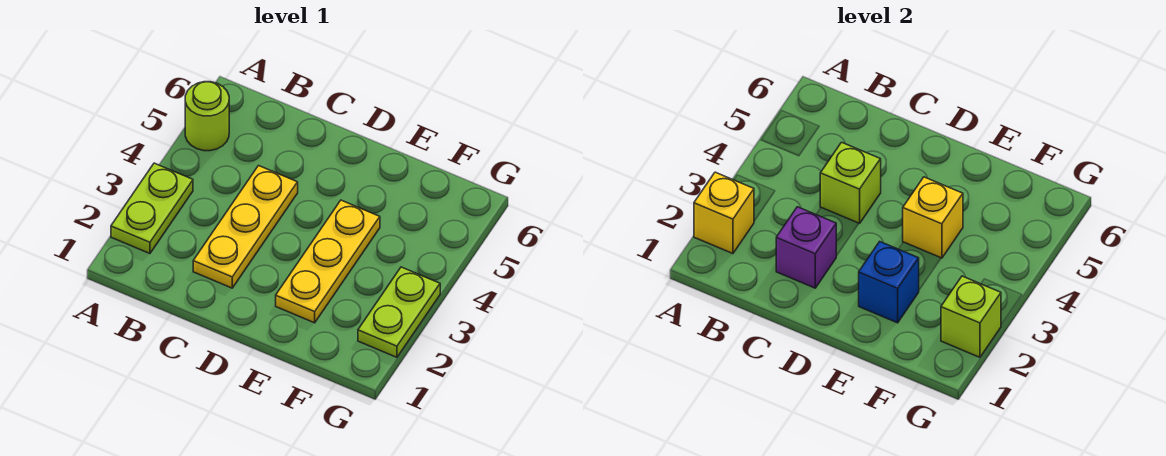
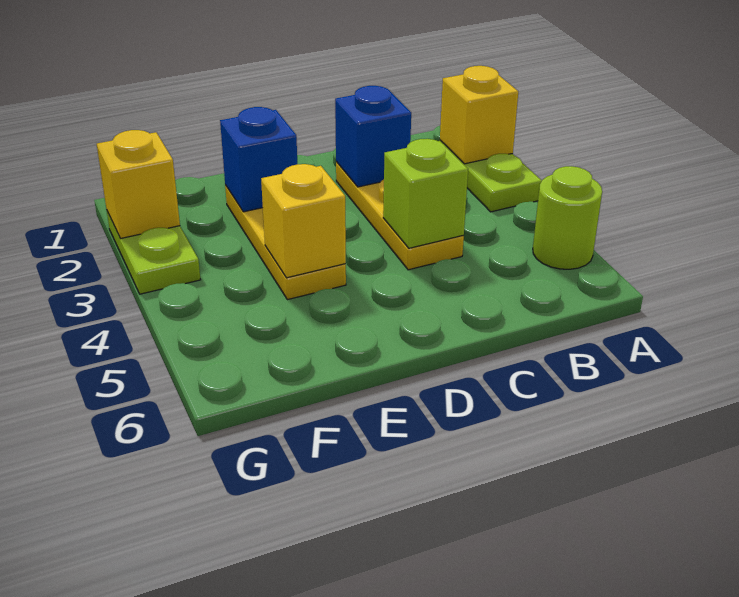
purple 1x1 brick [776,207,836,288] -> blue 1x1 brick [335,86,411,187]
lime 1x1 brick [941,276,1001,357] -> yellow 1x1 brick [97,130,180,239]

